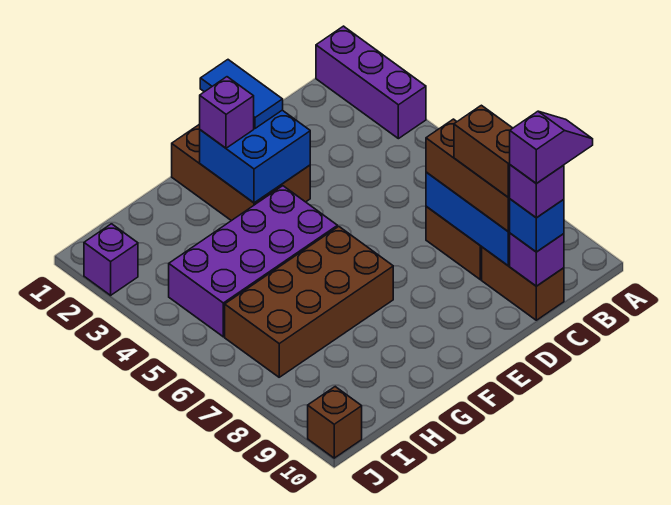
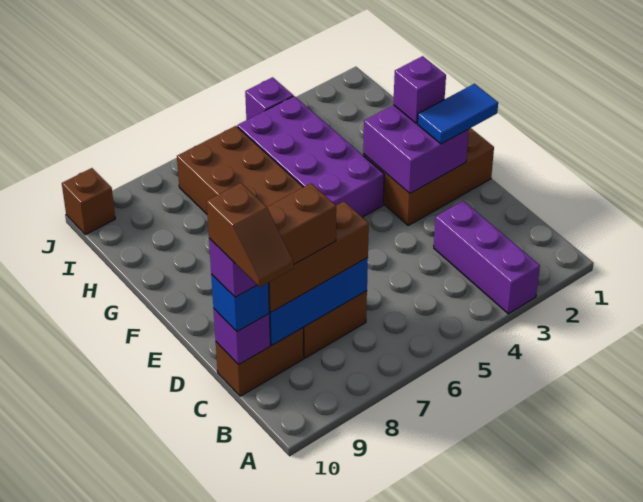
purple 1x3 brick [316,26,426,139] -> purple 1x3 brick turned to [434,201,540,314]
purple 1x2 slope [510,111,593,183] -> brown 1x2 slope [207,183,294,287]
blue 2x2 brick [200,110,310,203] -> purple 2x2 brick [363,105,469,193]
purple 1x1 brick [84,224,138,295] -> purple 1x1 brick moved to [245,77,293,120]

